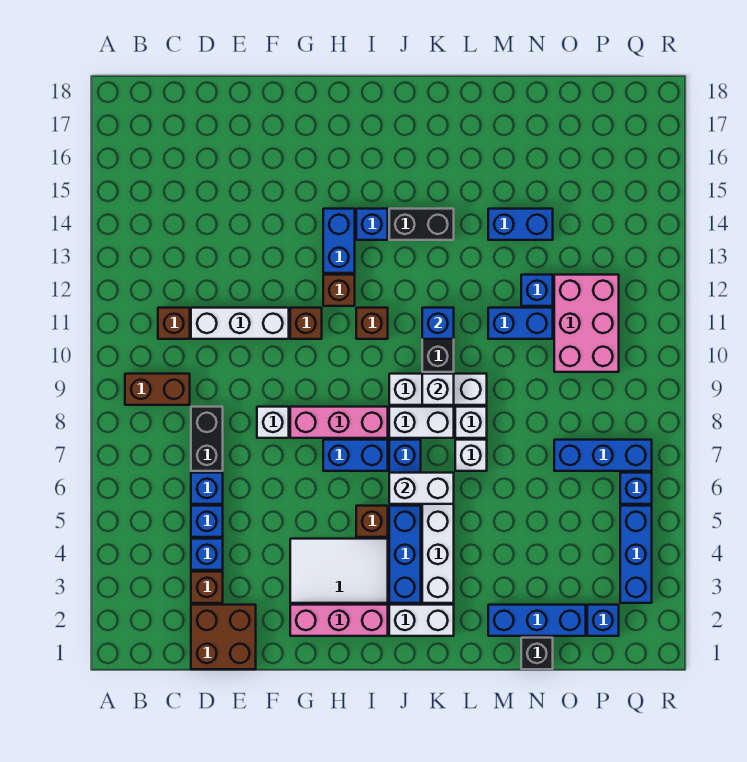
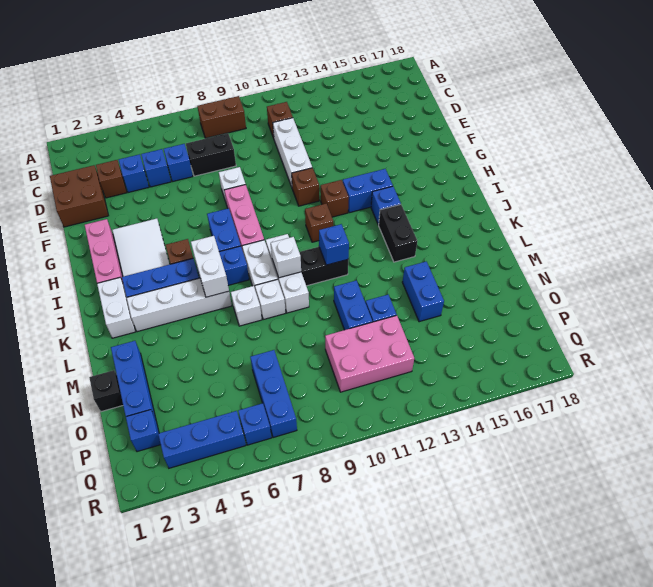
brown 1x2 brick [125,374,190,405] -> brown 1x2 brick turned to [197,96,246,138]

